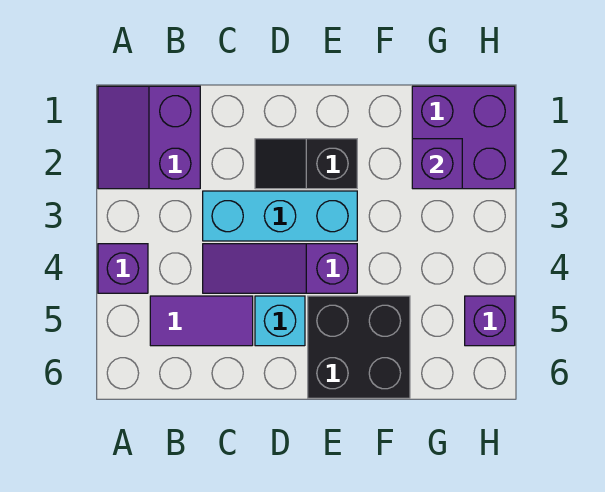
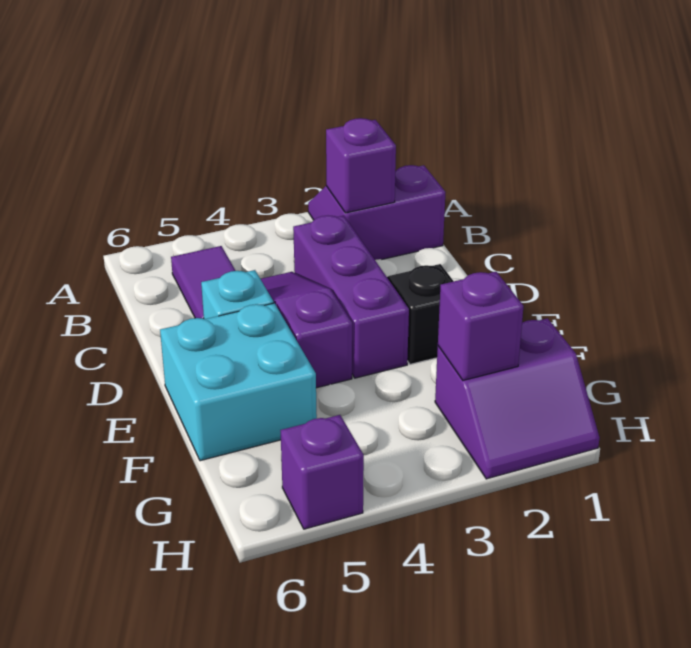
purple 1x1 brick [98,244,148,293] -> purple 1x1 brick moved to [326,118,396,213]
cyan 1x3 brick [203,191,357,241] -> purple 1x3 brick [293,216,409,378]
black 2x2 brick [308,296,410,398] -> cyan 2x2 brick [160,303,317,461]
purple 2x2 brick [412,86,515,189] -> purple 2x2 slope [435,318,600,479]

